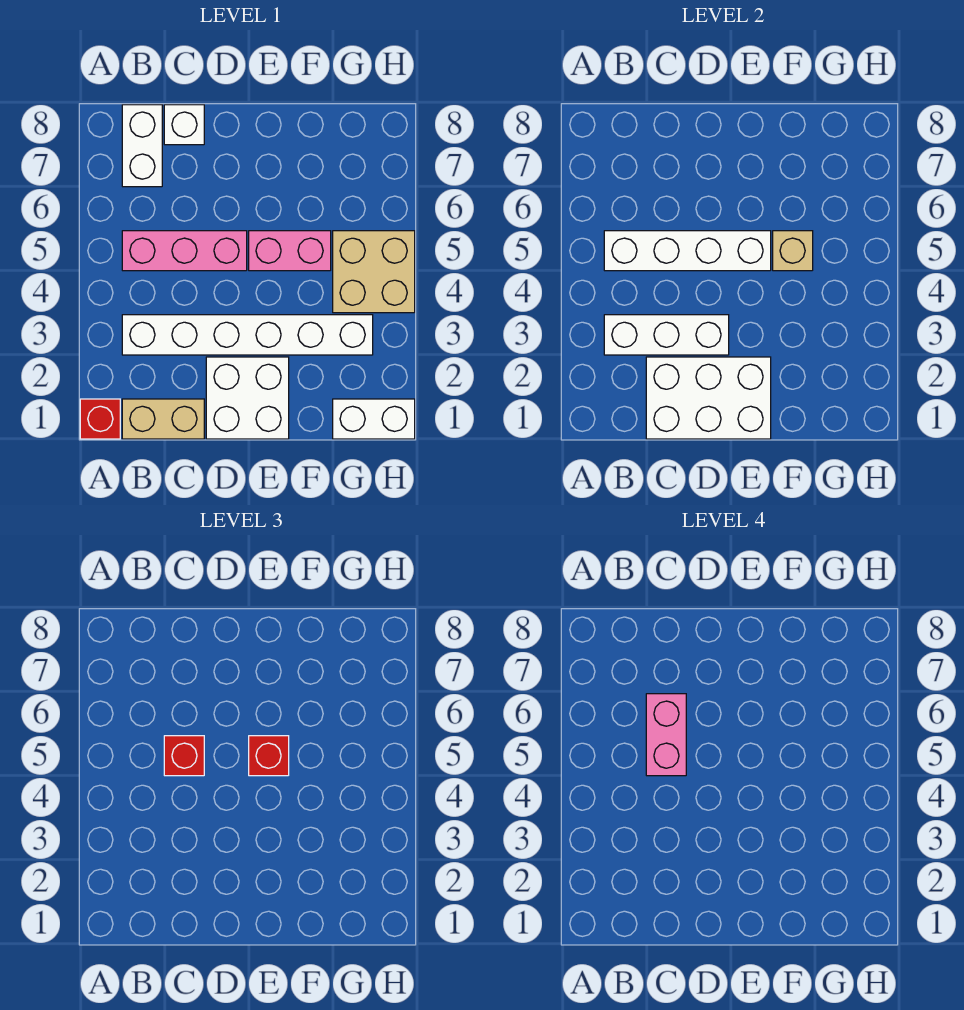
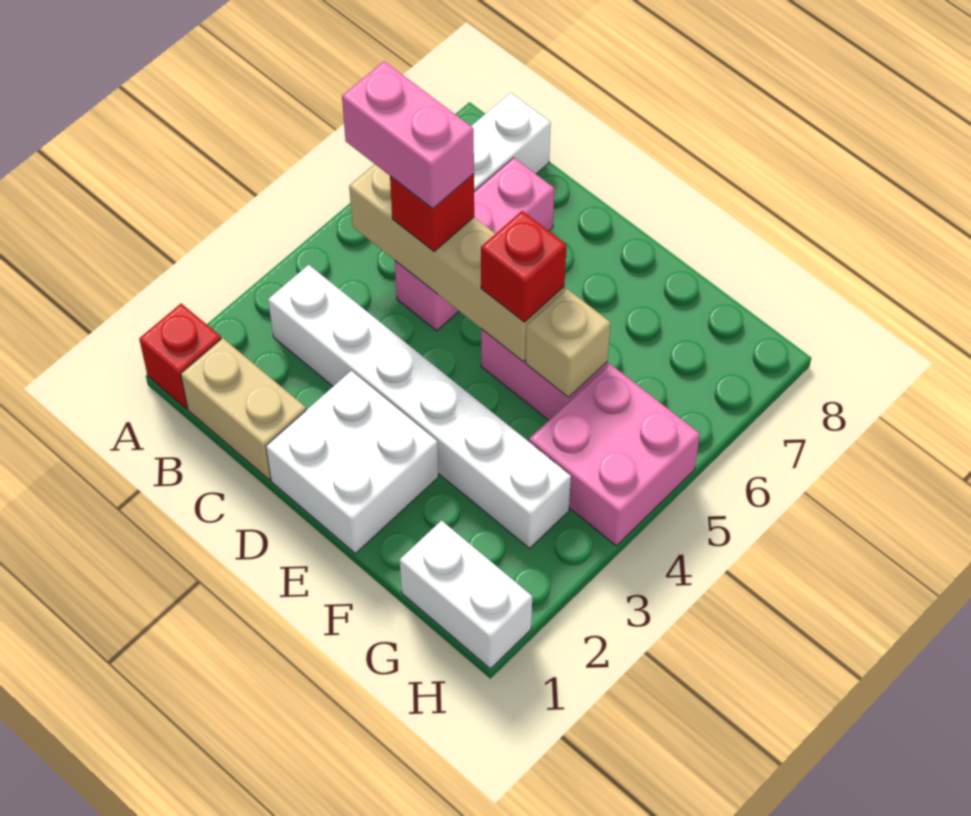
white 1x3 brick [604,315,729,355] -> none
pink 1x3 brick [122,231,247,271] -> pink 1x3 brick turned to [395,158,554,331]
white 1x4 brick [604,231,771,271] -> tan 1x4 brick [349,164,564,362]
white 2x3 brick [646,357,771,439] -> none
pink 1x2 brick [646,694,686,776] -> pink 1x2 brick turned to [342,61,474,209]
white 1x1 brick [164,105,204,145] -> none
tan 2x2 brick [333,231,415,313] -> pink 2x2 brick [529,364,700,546]

